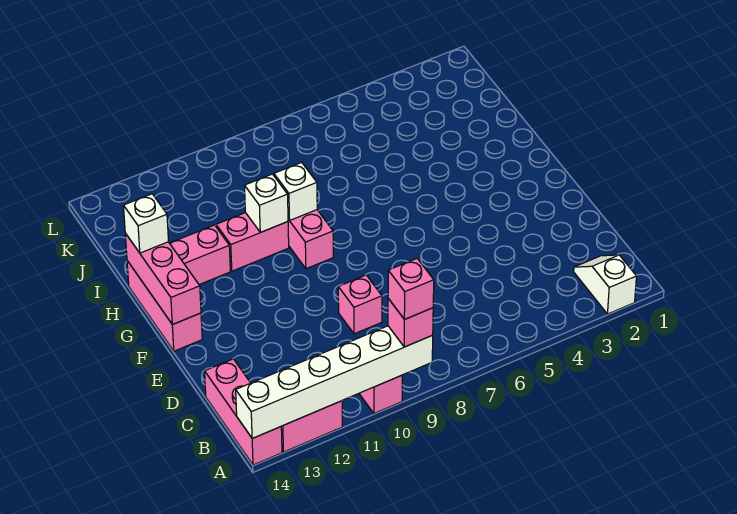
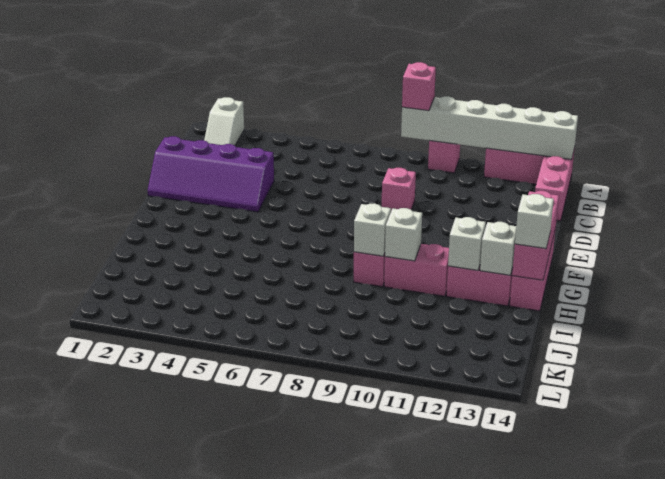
pink 1x1 brick [388,259,434,319] -> none
none -> purple 2x4 slope [148,136,274,212]
none -> white 1x1 brick [448,217,486,270]
none -> white 1x1 brick [480,222,516,275]

